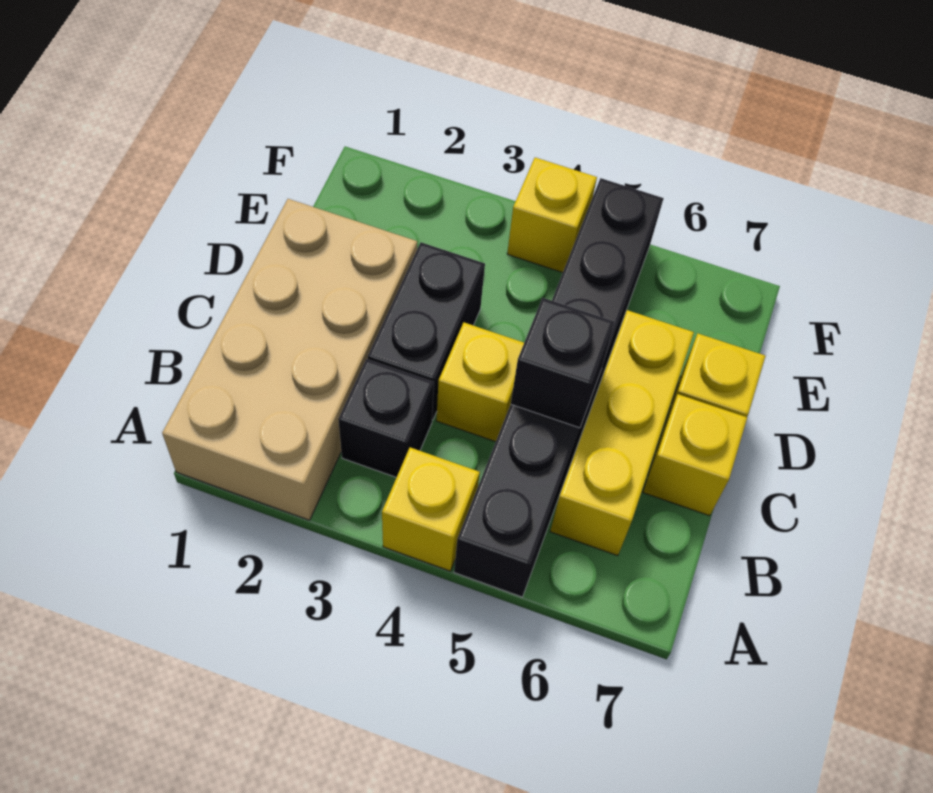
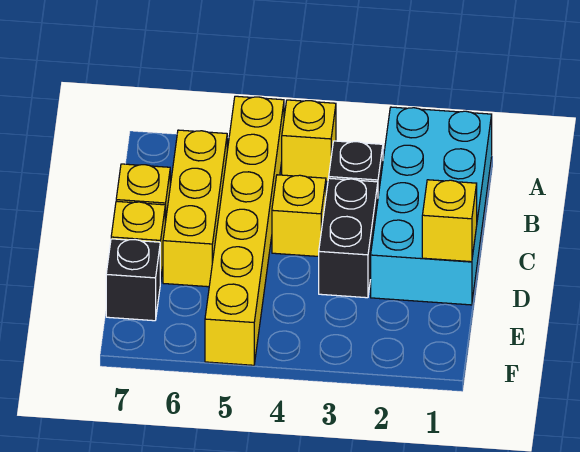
tan 2x4 brick [162,199,417,520] -> cyan 2x4 brick [371,107,492,305]
black 1x6 brick [454,178,664,597] -> yellow 1x6 brick [205,96,284,365]
black 1x1 brick [511,298,614,428] -> black 1x1 brick moved to [106,239,160,321]
yellow 1x1 brick [507,158,597,273] -> yellow 1x1 brick moved to [422,180,477,262]

